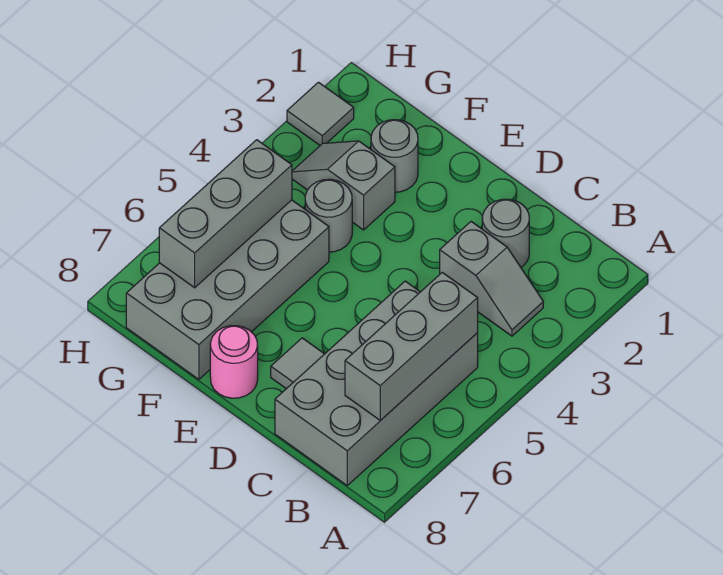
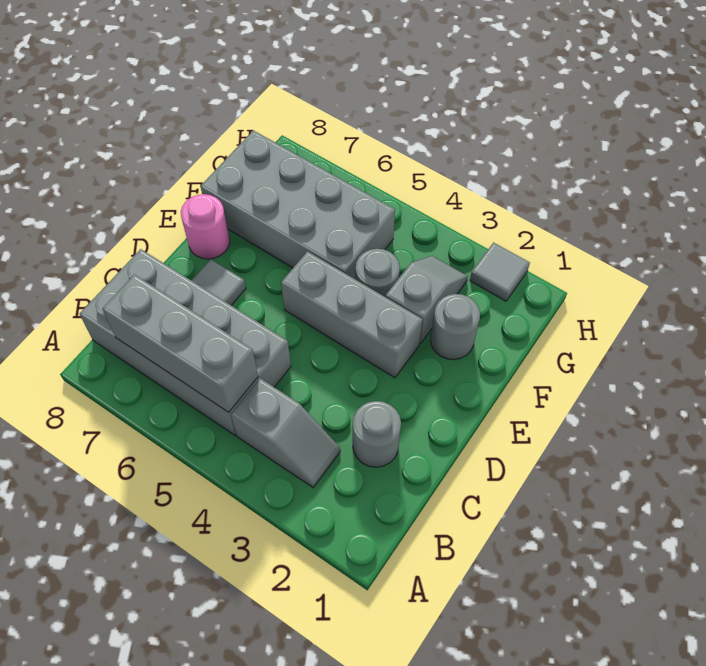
grey 1x2 slope [440,222,543,336] -> grey 1x2 slope turned to [231,378,340,488]
grey 1x3 brick [159,140,292,288] -> grey 1x3 brick moved to [281,251,422,378]

